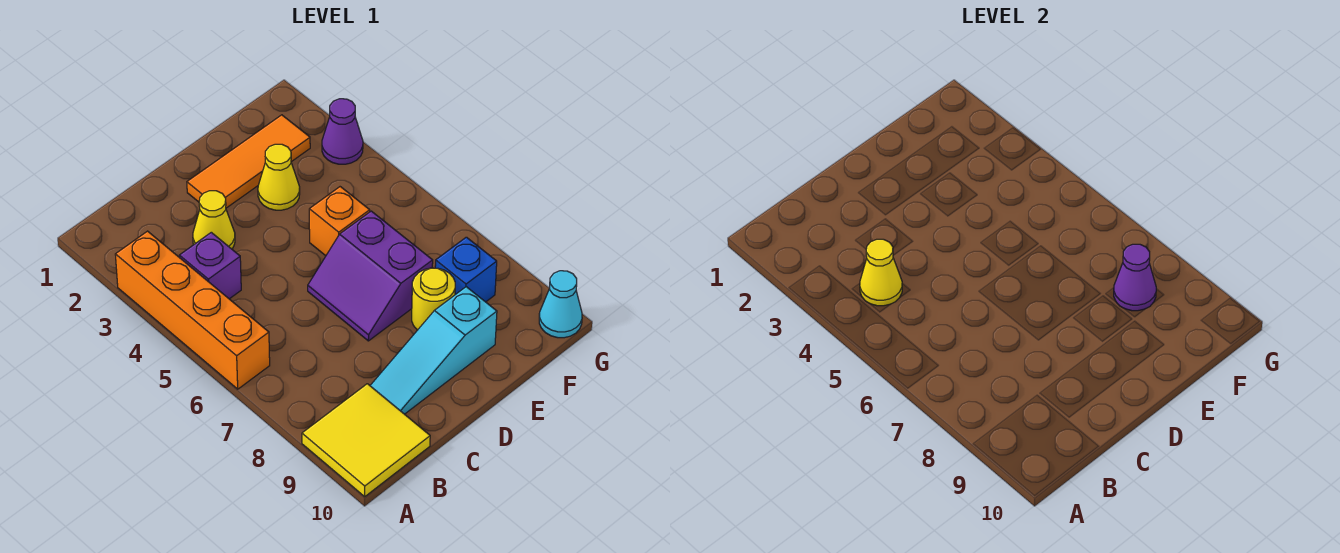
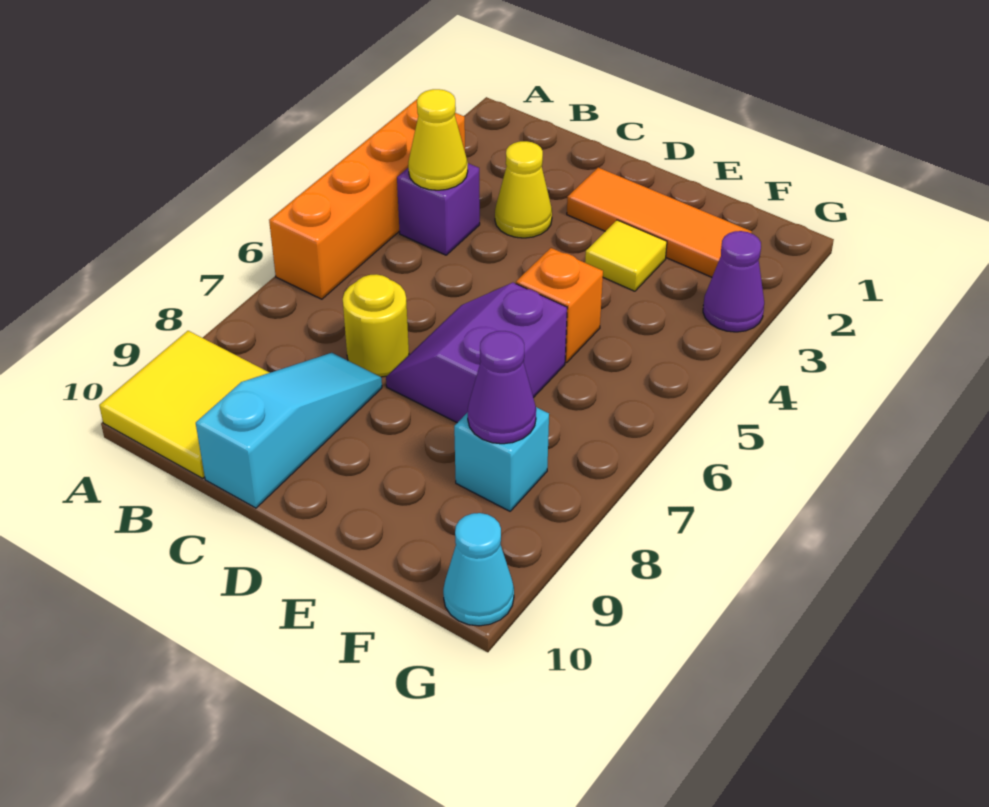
cyan 1x3 slope [370,287,497,414] -> cyan 1x3 slope turned to [196,353,382,508]
yellow 1x1 cone [258,144,300,210] -> yellow 1x1 tile [585,220,667,291]
yellow 1x1 round brick [412,268,455,330] -> yellow 1x1 round brick moved to [343,274,409,377]
blue 1x1 brick [435,237,497,302] -> cyan 1x1 brick [454,407,549,511]

